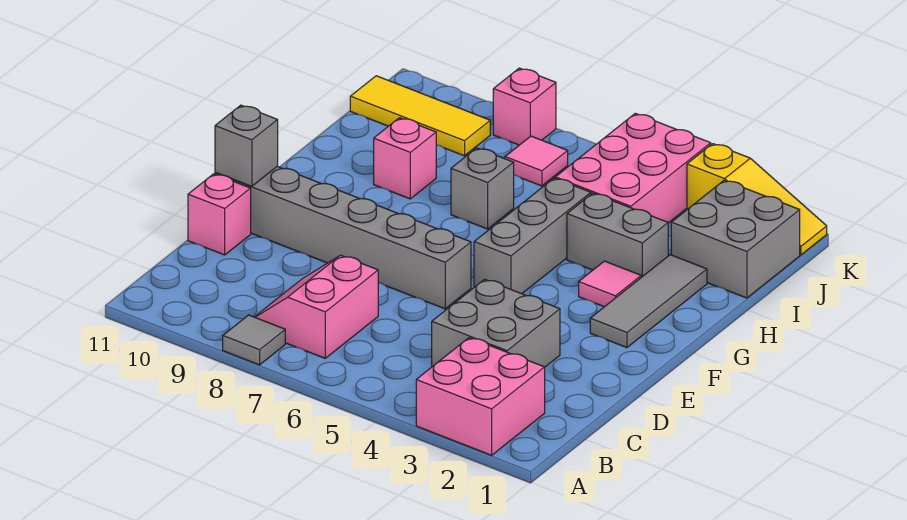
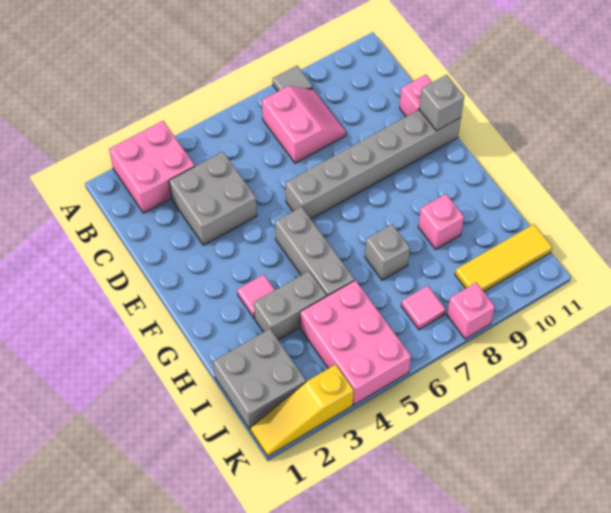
grey 1x3 tile [590,255,707,348] -> none

